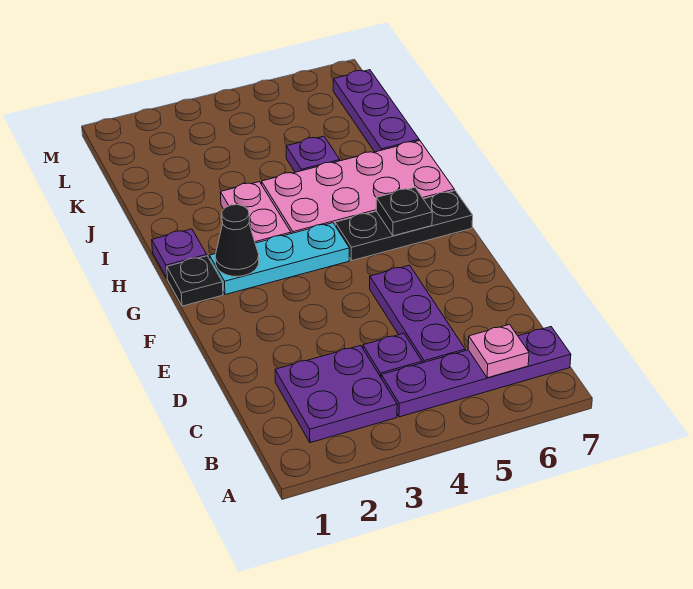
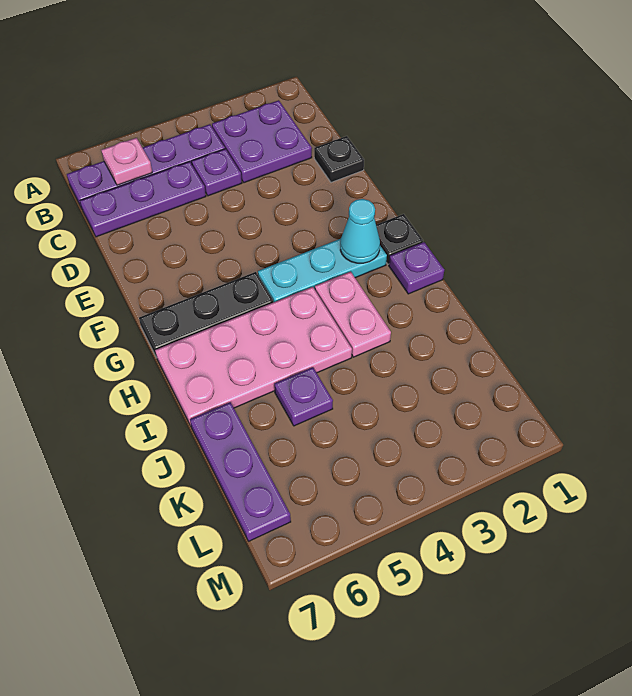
purple 1x3 plate [370,265,465,363] -> purple 1x3 plate turned to [80,162,206,237]
black 1x1 cone [215,205,259,276] -> cyan 1x1 cone [340,199,380,263]
black 1x1 plate [376,188,432,236] -> black 1x1 plate moved to [314,136,364,182]

